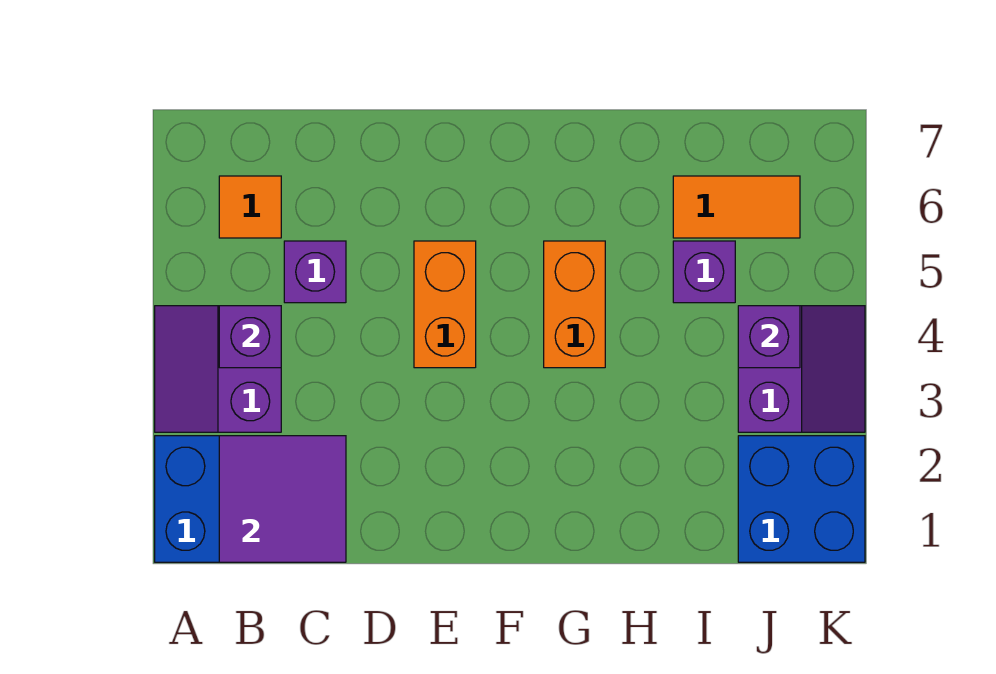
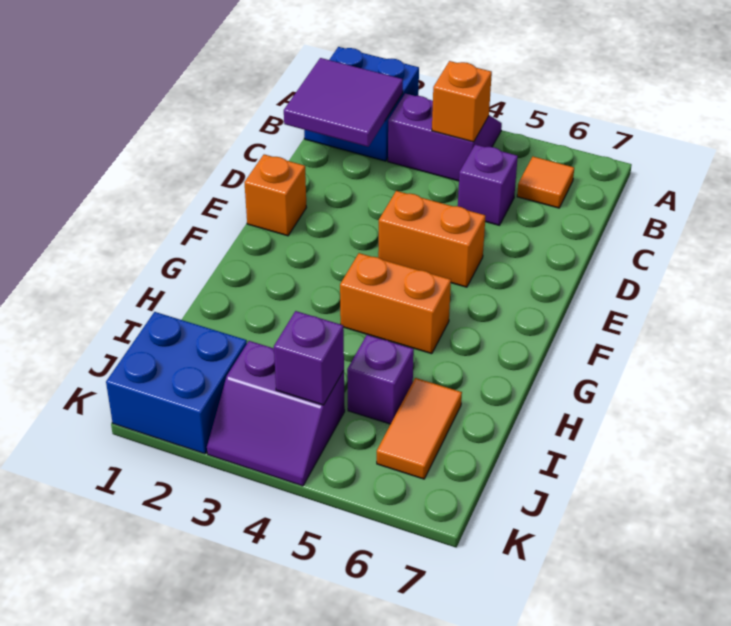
purple 1x1 brick [219,306,281,368] -> orange 1x1 brick [432,61,492,142]
none -> orange 1x1 brick [244,154,306,236]

